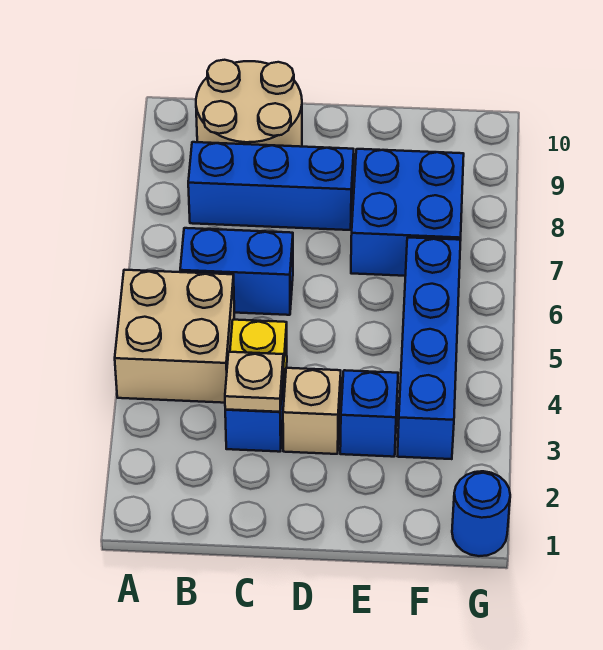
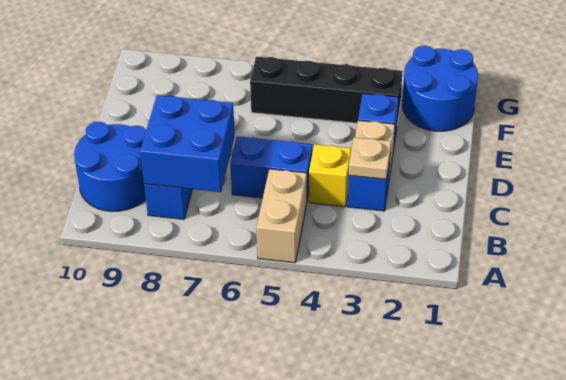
tan 2x2 brick [115,270,234,403] -> tan 1x2 brick [256,169,307,263]
blue 1x2 brick [180,228,293,315] -> blue 1x2 brick turned to [230,136,312,200]
tan 2x2 round brick [196,60,302,147] -> blue 2x2 round brick [74,122,146,211]
blue 2x2 brick [351,149,464,276] -> blue 2x2 brick moved to [140,95,235,192]
blue 1x4 brick [398,238,461,459] -> black 1x4 brick [250,57,402,123]
blue 1x1 round brick [452,471,510,556] -> blue 2x2 round brick [402,46,478,131]

